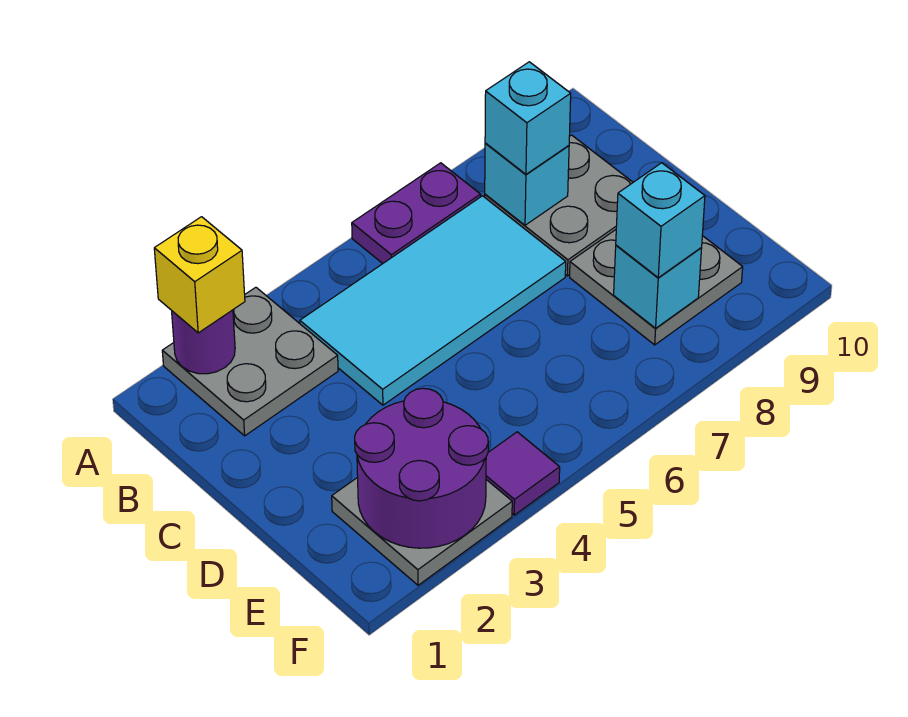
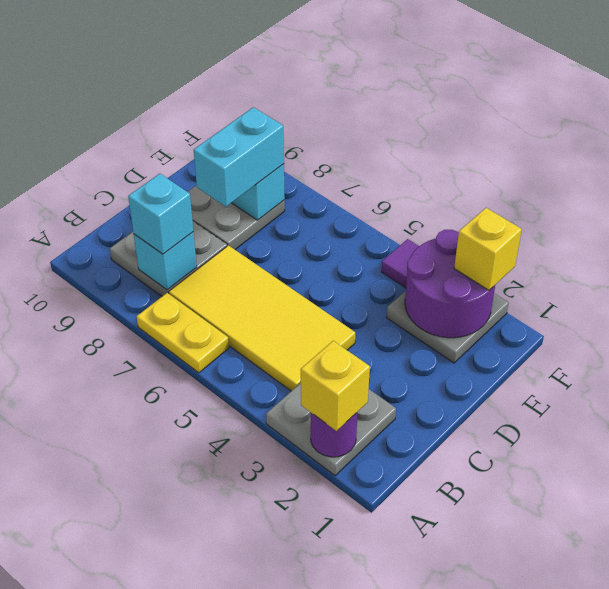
purple 1x2 plate [352,163,481,263] -> yellow 1x2 plate [137,293,229,373]
cyan 2x4 tile [300,196,566,405] -> yellow 2x4 tile [169,245,355,391]
cyan 1x1 brick [616,163,705,278] -> cyan 1x2 brick [194,107,284,207]
none -> yellow 1x1 brick [454,208,522,290]

